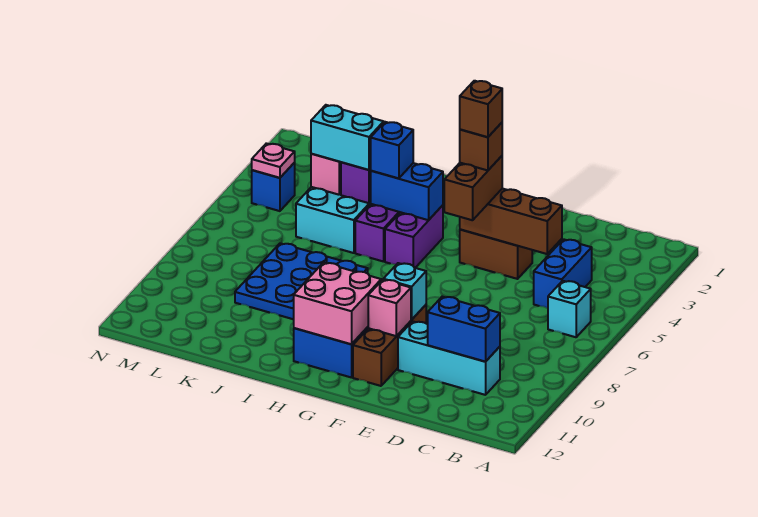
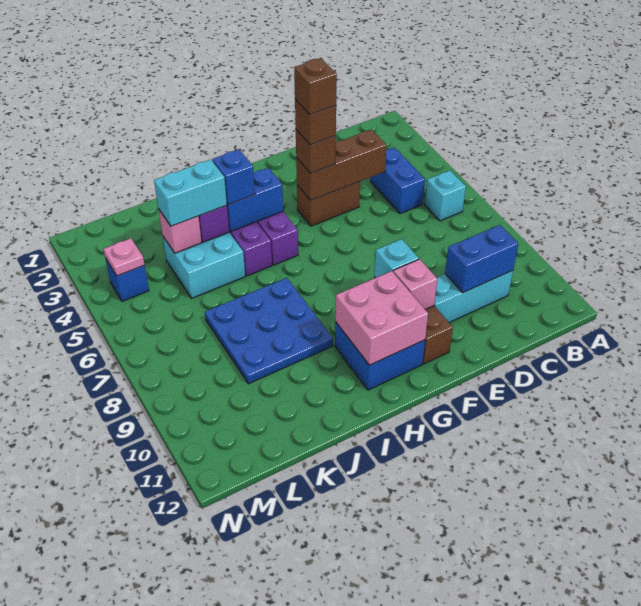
brown 1x2 brick [444,156,502,220] -> brown 1x1 brick [296,130,336,173]

